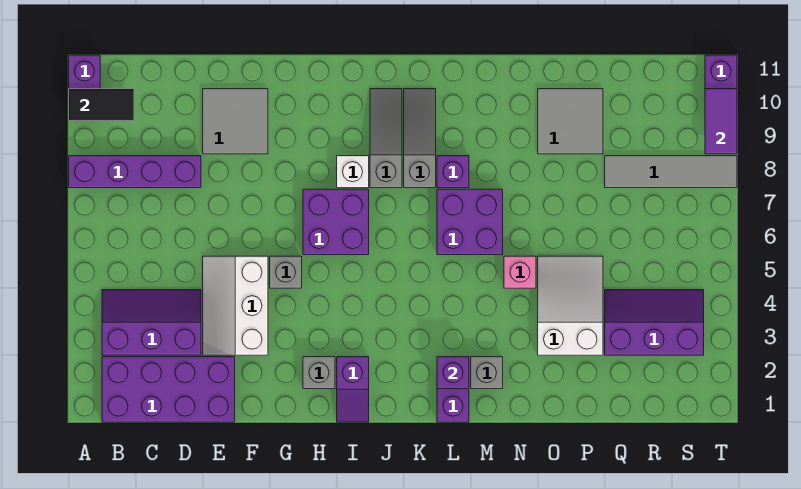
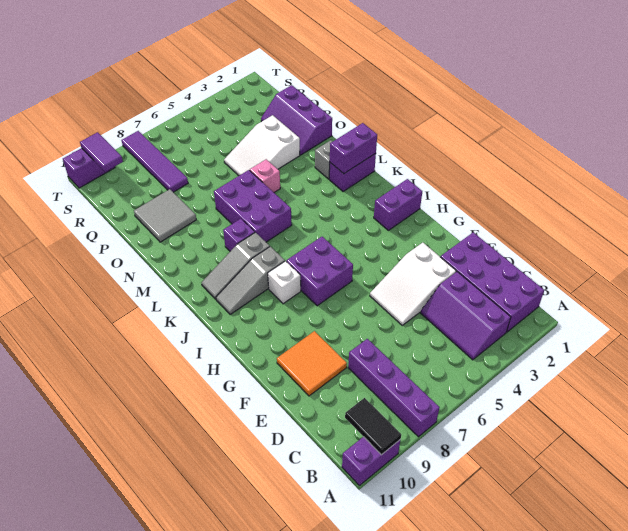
white 2x3 slope [203,256,268,355] -> white 2x3 slope turned to [370,243,456,325]
grey 2x2 tile [203,89,268,154] -> orange 2x2 tile [277,331,347,396]
grey 1x1 brick [270,256,302,288] -> none
grey 1x1 brick [303,357,335,389] -> none
purple 1x2 slope [337,357,369,422] -> purple 1x2 brick [374,179,422,230]
purple 1x1 brick [437,357,469,389] -> purple 1x2 brick [330,123,377,174]
purple 2x2 brick [437,189,503,255] -> purple 2x3 brick [214,170,292,242]
purple 2x3 slope [605,290,704,355] -> purple 2x3 slope moved to [261,85,332,155]
grey 1x4 tile [605,156,737,188] -> purple 1x4 tile [122,131,188,192]
purple 1x2 tile [705,89,737,154] -> purple 1x2 tile turned to [80,132,123,172]

